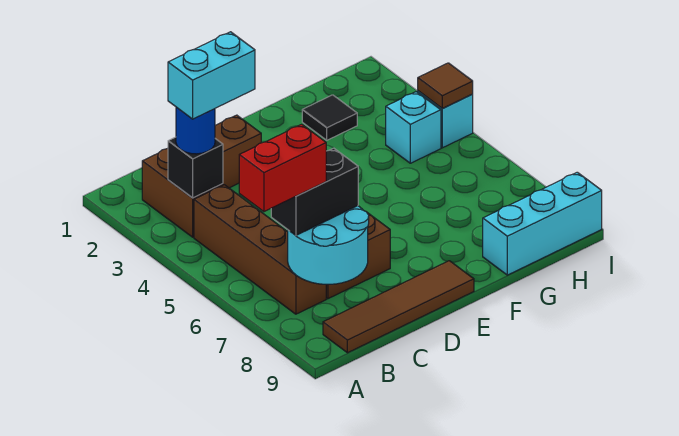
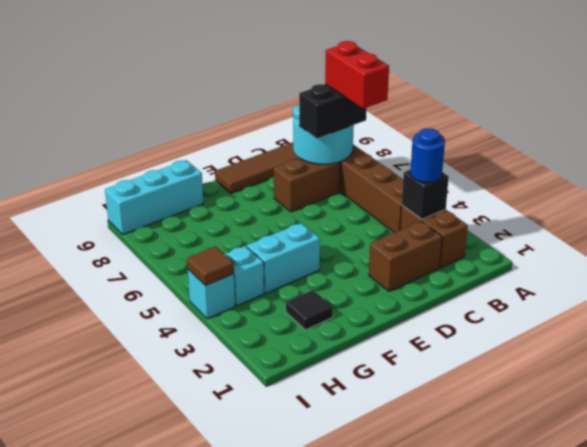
red 1x2 brick [239,124,326,212] -> red 1x2 brick turned to [325,41,389,109]
cyan 1x2 brick [168,32,255,119] -> cyan 1x2 brick moved to [247,223,320,293]

